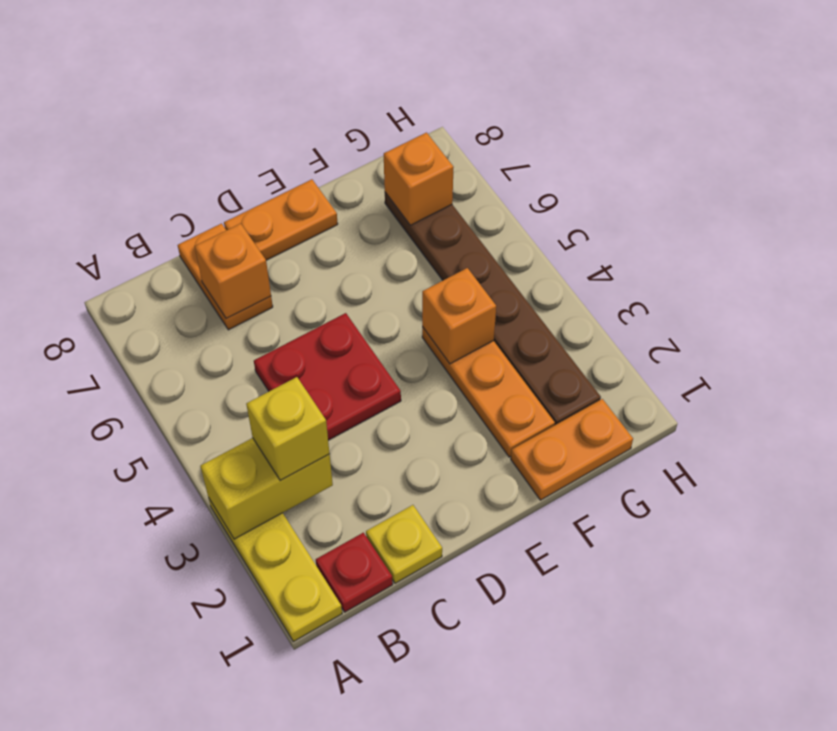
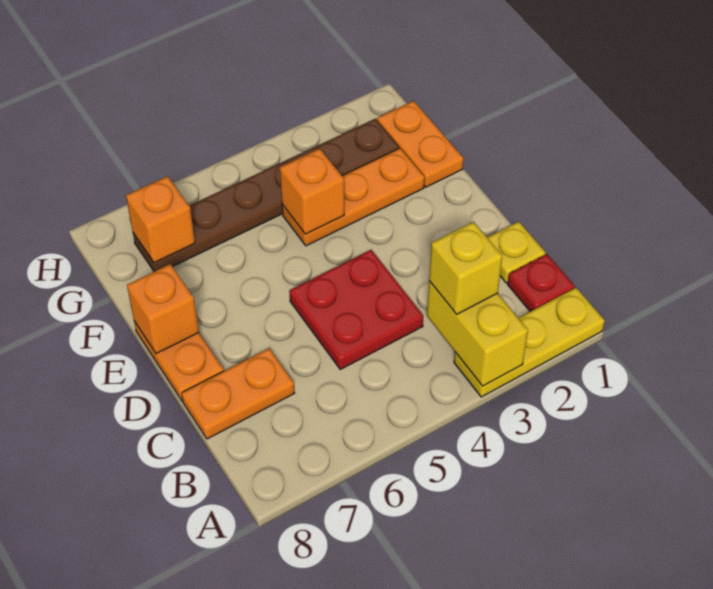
orange 1x1 brick [195,224,271,318] -> orange 1x1 brick moved to [127,264,199,354]

